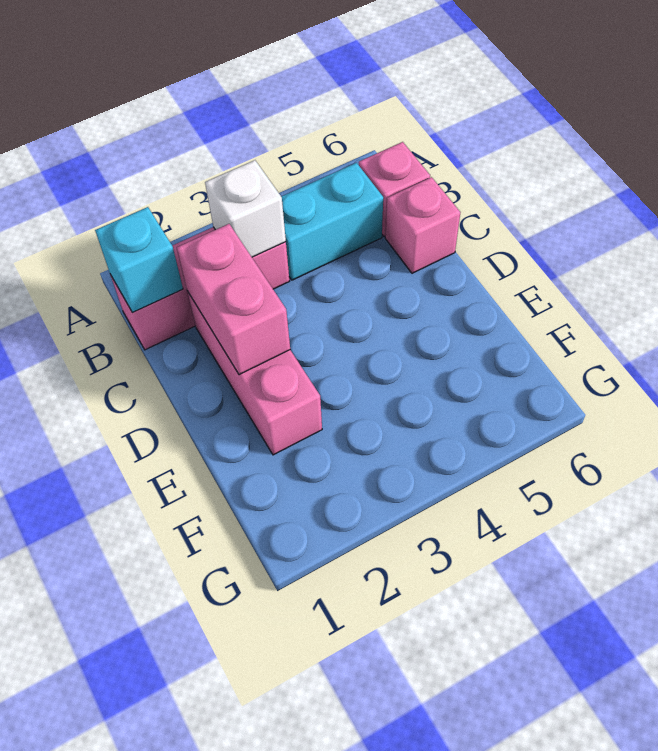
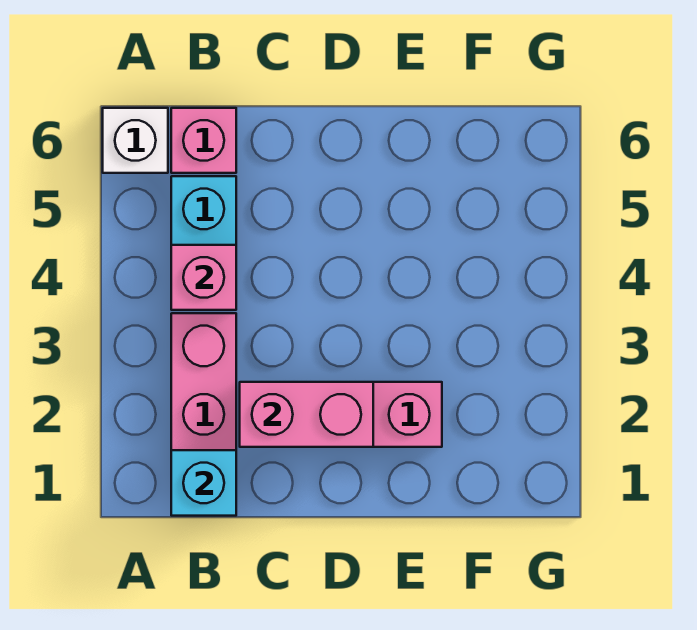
white 1x1 brick [205,160,286,257] -> white 1x1 brick moved to [103,108,168,173]
pink 1x1 brick [385,177,460,273] -> pink 1x1 brick moved to [171,245,236,310]

